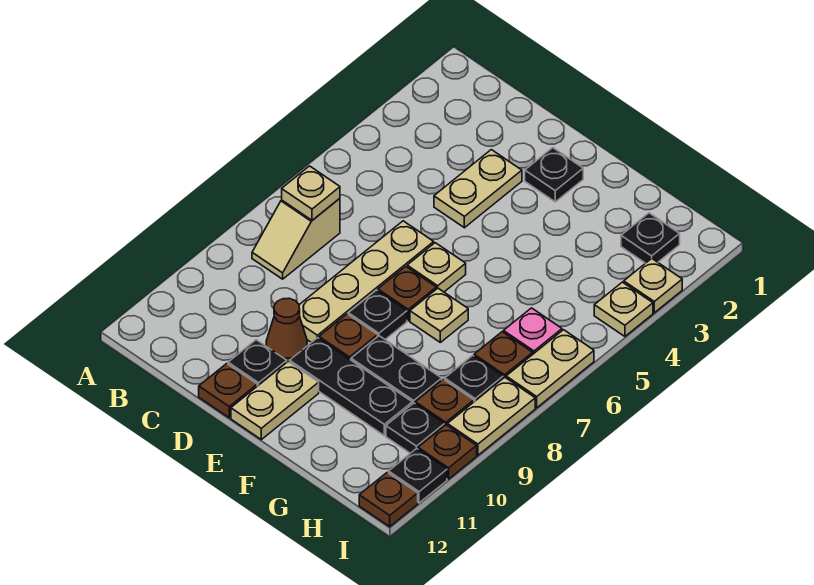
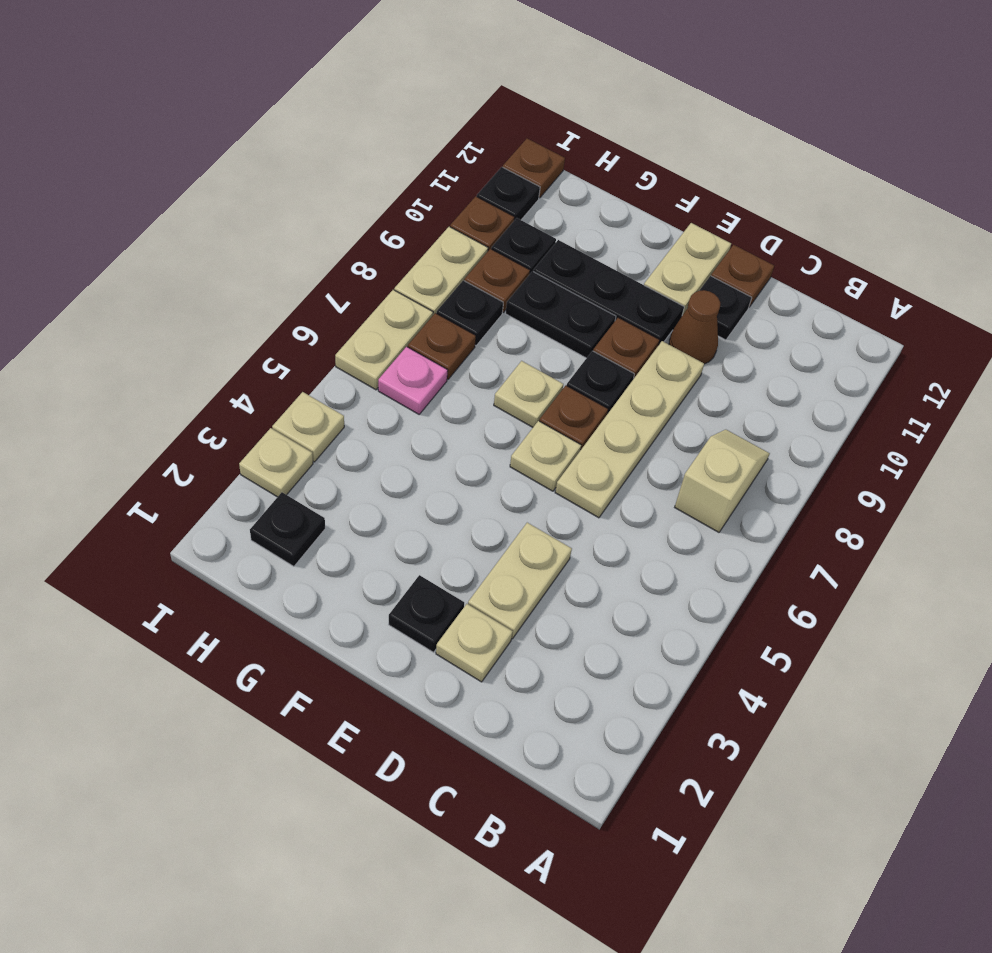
tan 1x1 plate [282,166,340,220] -> tan 1x1 plate moved to [436,604,513,682]

